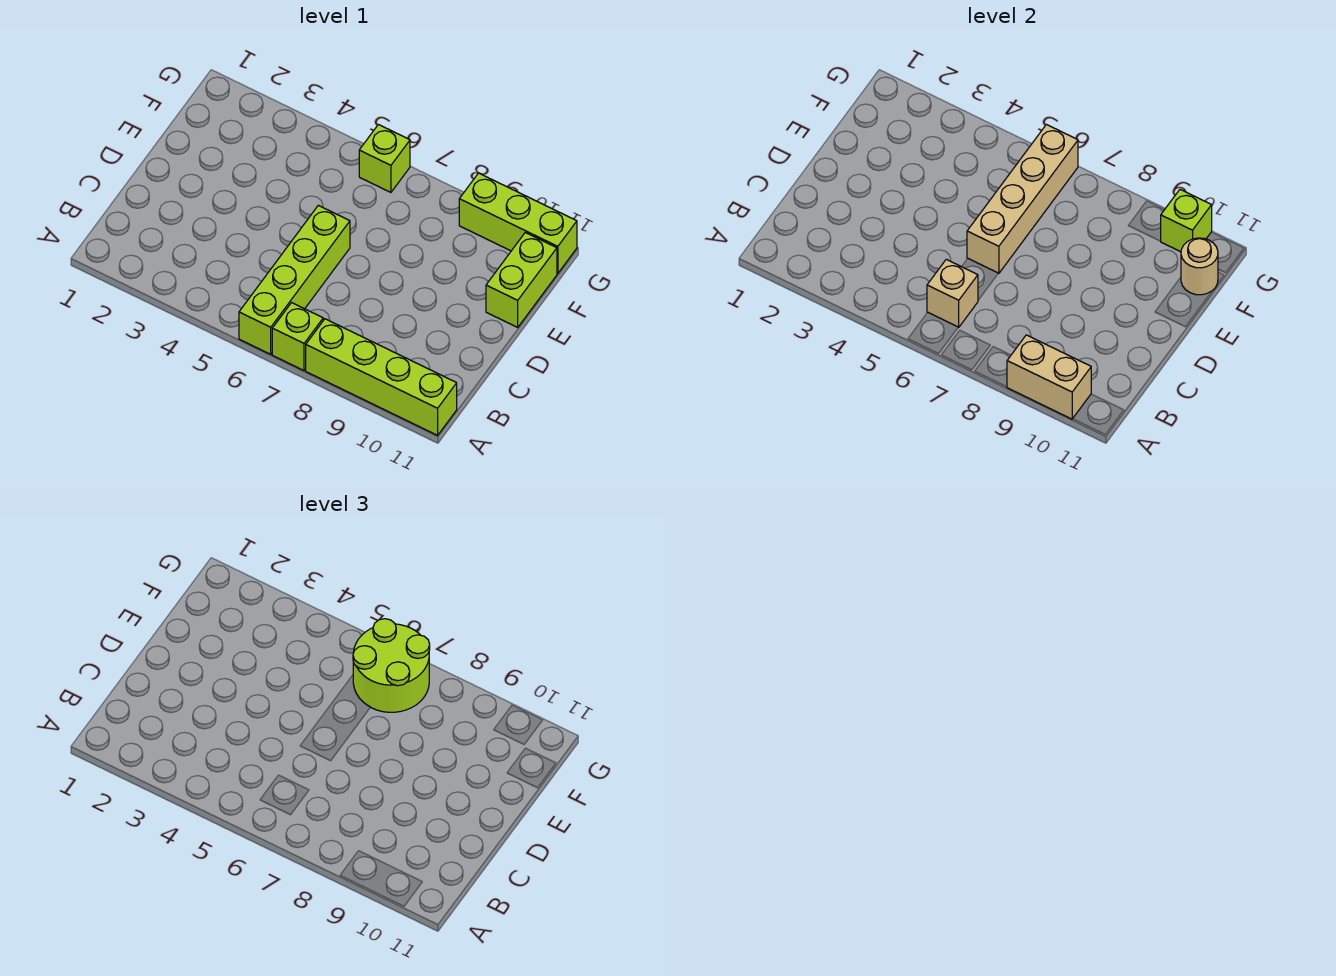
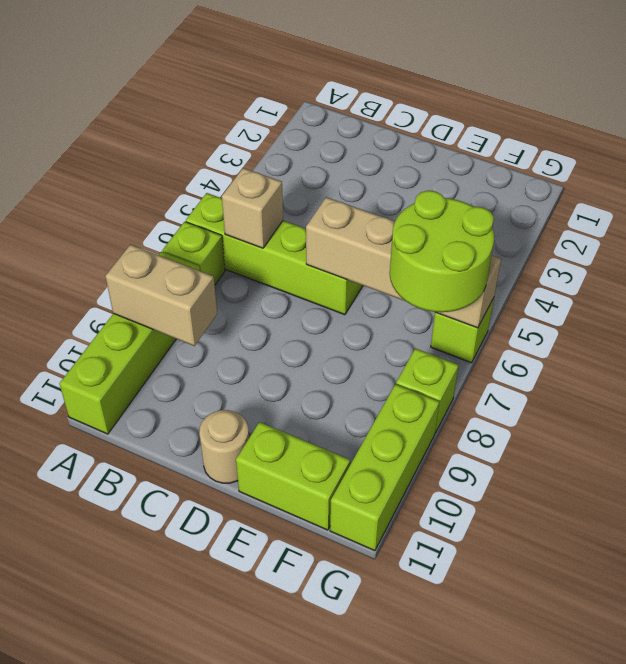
tan 1x2 brick [1007,335,1091,419] -> tan 1x2 brick turned to [105,245,217,346]
tan 1x1 round brick [1181,238,1218,295] -> tan 1x1 round brick moved to [199,410,249,483]
lime 1x1 brick [1161,190,1212,252] -> lime 1x1 brick moved to [396,348,459,433]

